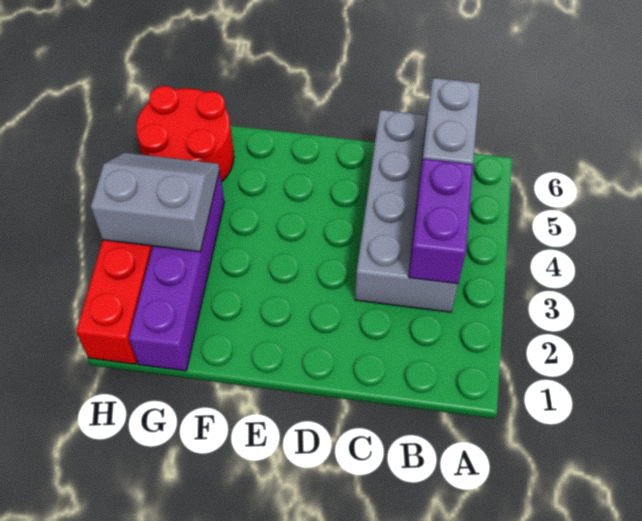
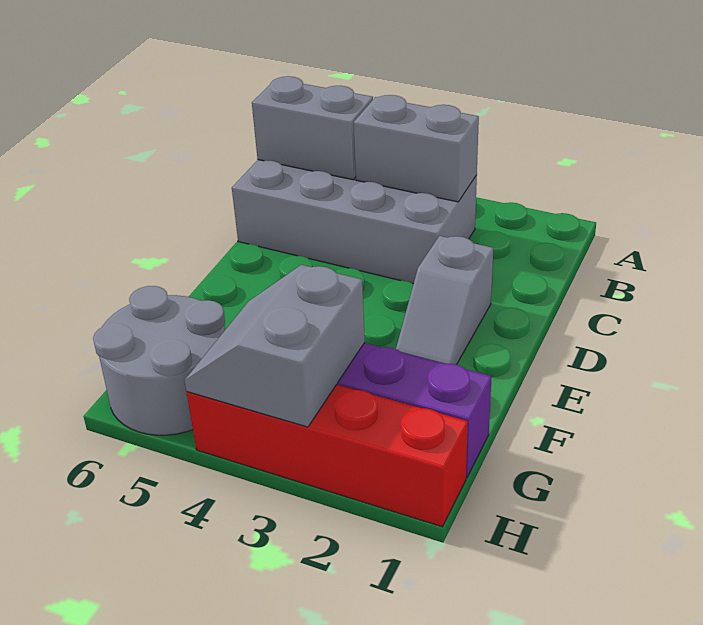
purple 1x2 brick [409,159,473,284] -> grey 1x2 brick [354,95,479,202]
none -> grey 1x2 slope [396,236,493,364]
red 2x2 round brick [136,86,234,182] -> grey 2x2 round brick [93,286,225,435]

